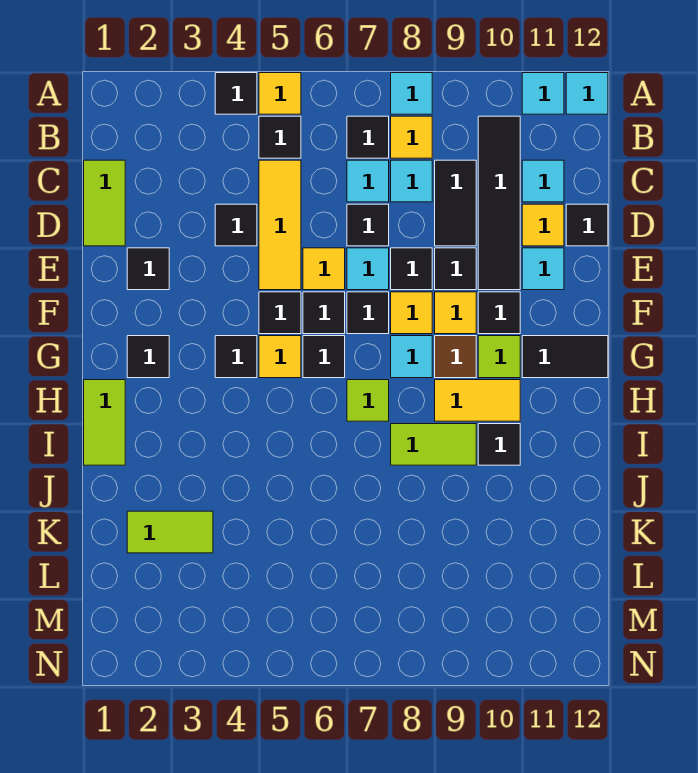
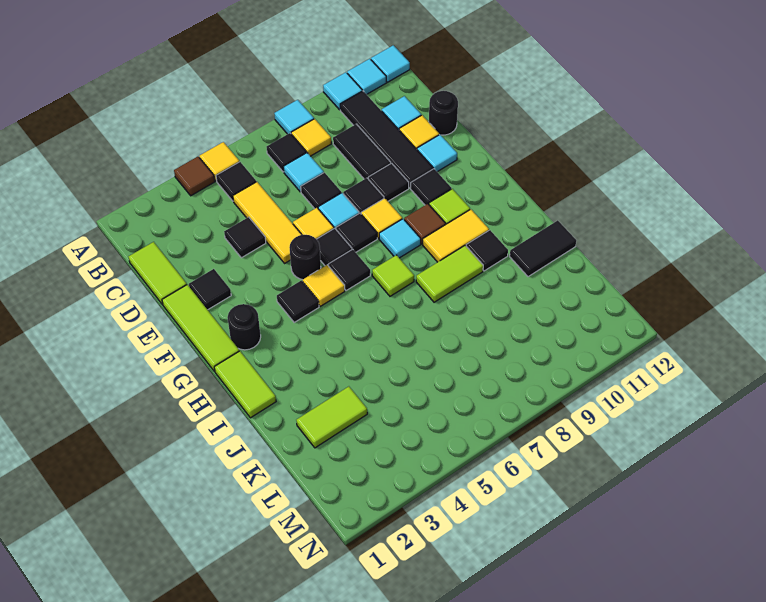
black 1x1 tile [215,73,257,114] -> brown 1x1 tile [174,157,215,196]
cyan 1x1 tile [391,160,432,202] -> cyan 1x1 tile moved to [323,72,362,110]
black 1x1 tile [566,204,608,246] -> black 1x1 round brick [429,91,458,135]
none -> lime 1x3 tile [162,285,239,371]
black 1x1 tile [259,292,301,334] -> black 1x1 round brick [289,235,321,280]
yellow 1x1 tile [435,292,476,334] -> none
black 1x1 tile [127,336,169,378] -> black 1x1 round brick [227,304,261,350]
black 1x2 tile [522,336,608,378] -> black 1x2 tile moved to [510,220,576,277]

